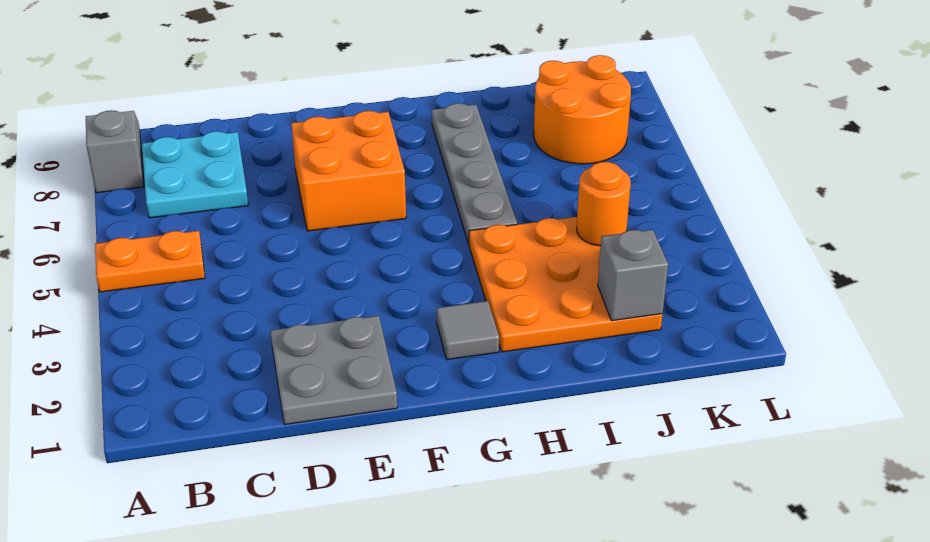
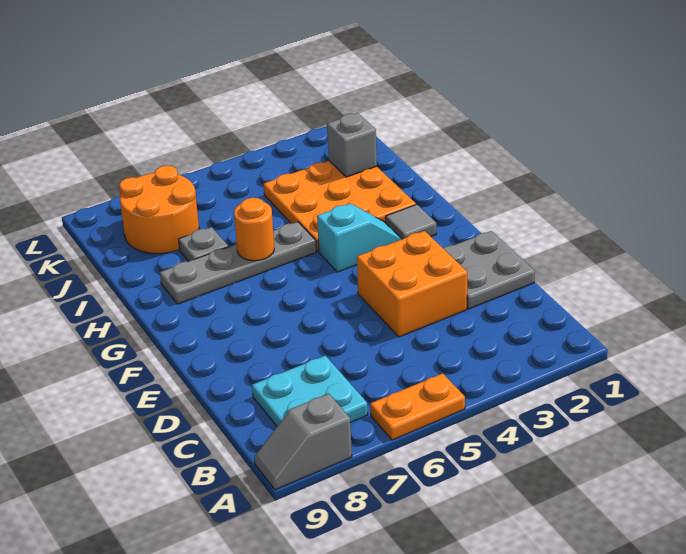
orange 1x2 plate [95,231,205,292] -> orange 1x2 plate turned to [370,373,465,440]
orange 2x2 brick [291,111,406,231] -> orange 2x2 brick moved to [357,231,467,337]
none -> cyan 1x2 slope [317,203,401,272]
none -> grey 1x1 plate [178,227,228,261]
orange 1x1 round brick [576,162,631,246] -> orange 1x1 round brick moved to [234,198,274,261]

